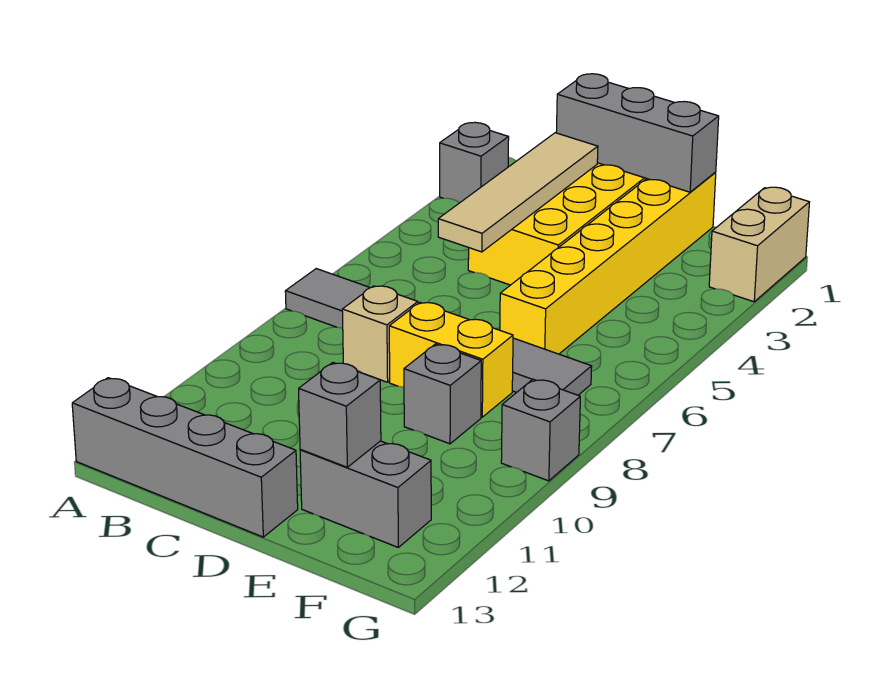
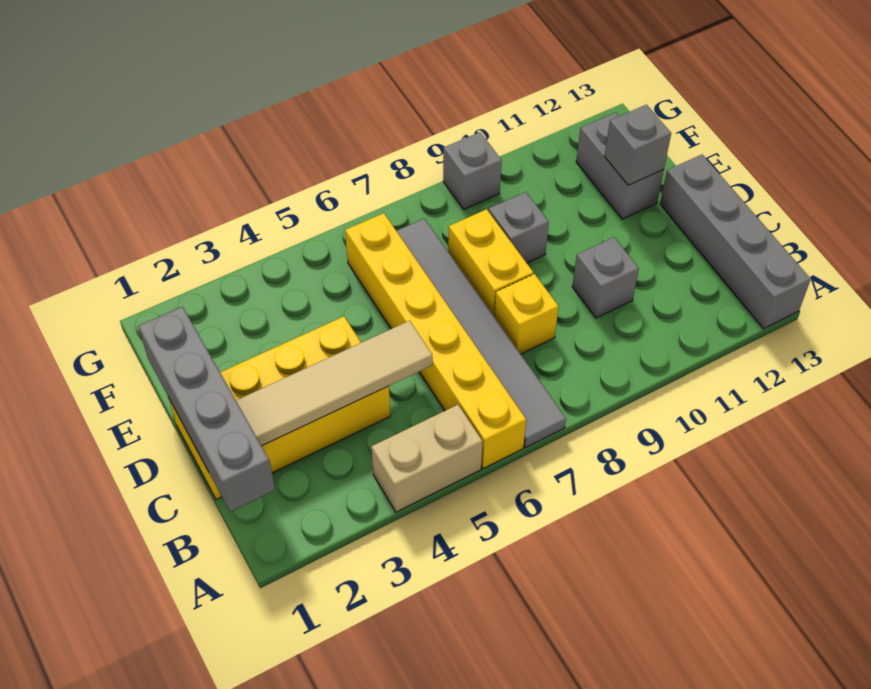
grey 1x1 brick [440,122,509,203] -> grey 1x1 brick moved to [572,237,639,318]
grey 1x3 brick [556,74,719,192] -> grey 1x4 brick [138,307,275,511]
tan 1x1 brick [342,286,418,382] -> yellow 1x1 brick [494,274,559,354]
yellow 1x6 brick [500,173,716,354] -> yellow 1x6 brick turned to [345,213,526,469]
tan 1x2 brick [709,187,810,302] -> tan 1x2 brick moved to [371,405,482,512]

